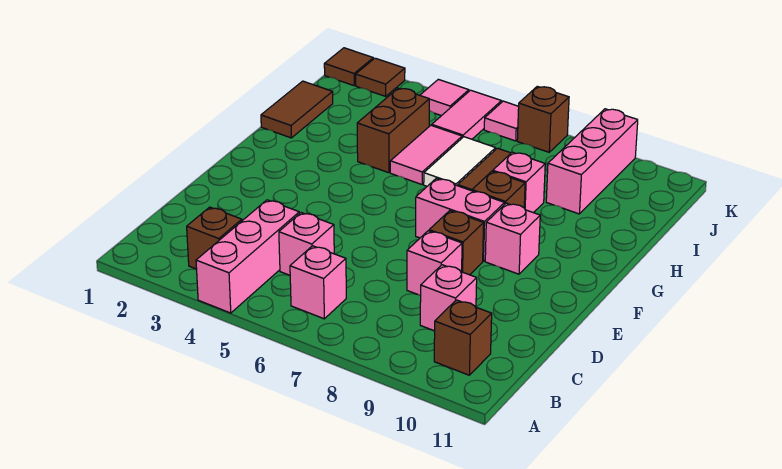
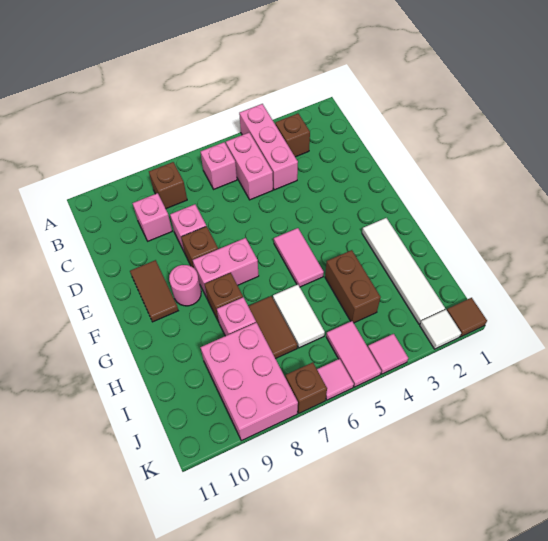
brown 1x1 brick [434,300,492,375] -> brown 1x1 brick moved to [149,162,187,209]
pink 1x1 brick [279,213,334,275] -> pink 1x2 brick [226,133,273,200]
pink 1x1 brick [485,203,540,274] -> pink 1x1 round brick [169,265,201,306]
none -> white 1x4 tile [362,218,445,324]
brown 1x2 tile [261,81,333,138] -> brown 1x2 tile moved to [130,260,178,322]
pink 1x2 tile [390,125,462,184] -> pink 1x2 tile moved to [274,228,324,287]
pink 1x3 brick [546,109,638,214] -> pink 2x3 brick [200,322,298,441]
brown 1x1 tile [356,58,405,96] -> white 1x1 tile [420,310,461,349]

